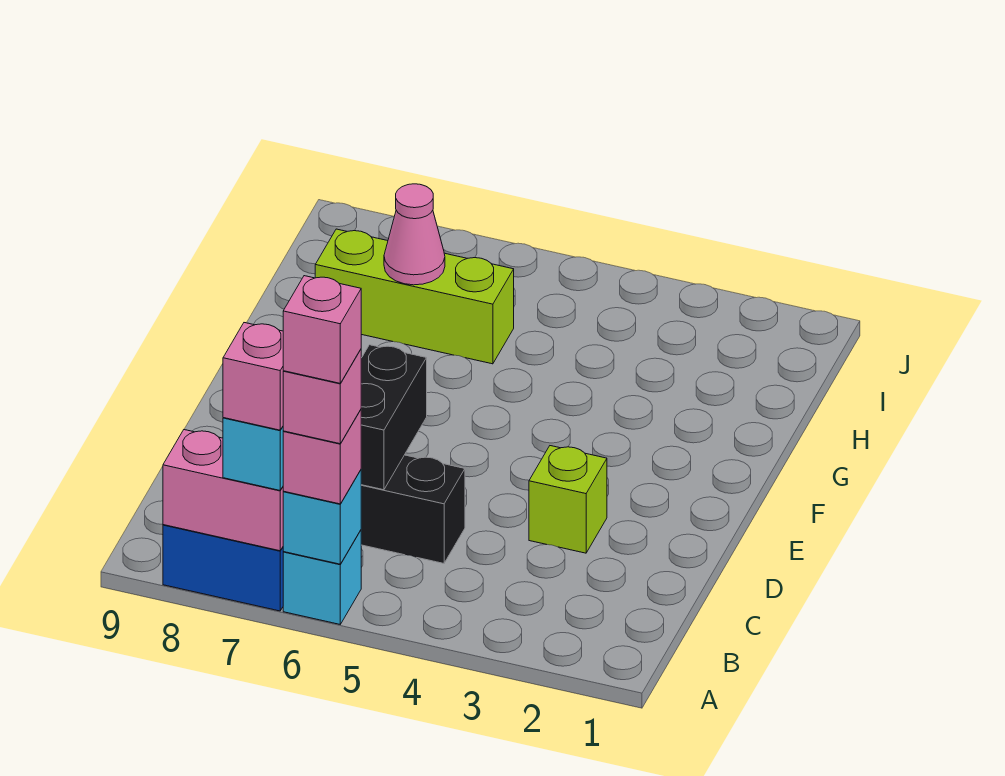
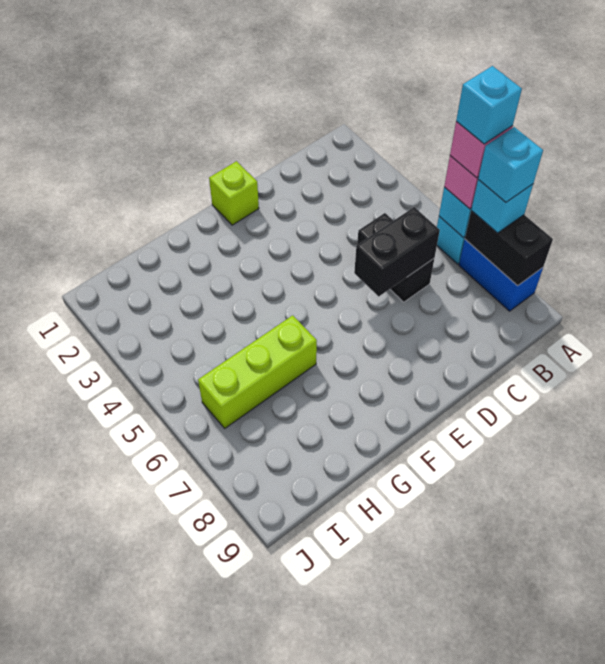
pink 1x1 brick [283,276,361,383] -> cyan 1x1 brick [456,66,522,144]
pink 1x2 brick [163,430,283,551] -> black 1x2 brick [465,211,553,286]
pink 1x1 brick [223,323,283,430] -> cyan 1x1 brick [478,127,543,202]
lime 1x1 brick [529,446,607,553] -> lime 1x1 brick moved to [209,161,259,225]
lime 1x3 brick [315,229,514,364] -> lime 1x3 brick turned to [198,315,317,428]
pink 1x1 cone [384,184,445,285] -> none

